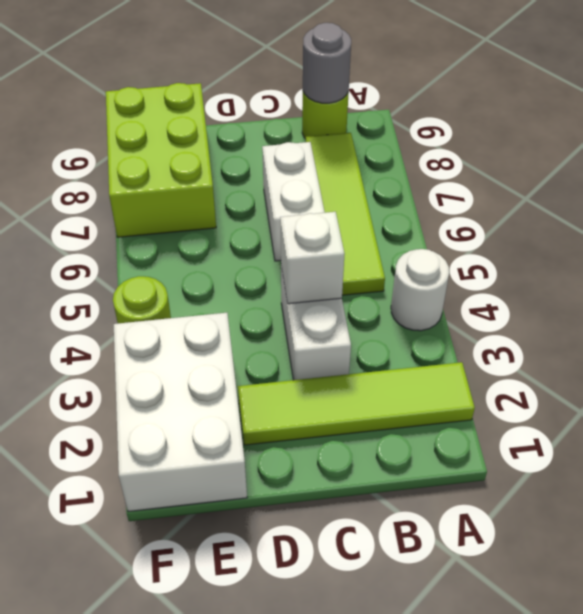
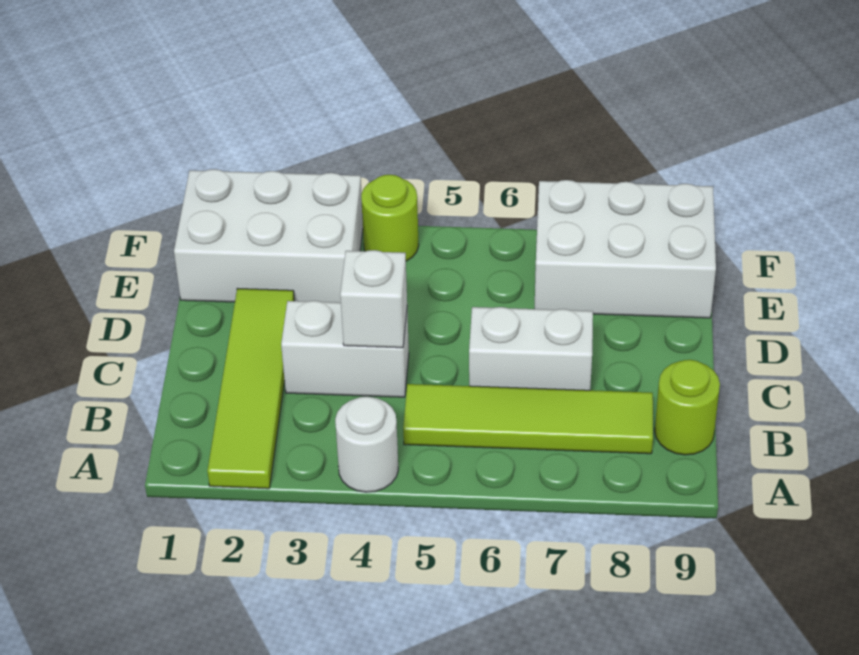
grey 1x1 round brick [303,23,351,103] -> none
lime 2x3 brick [106,83,216,237] -> white 2x3 brick [534,180,716,318]

